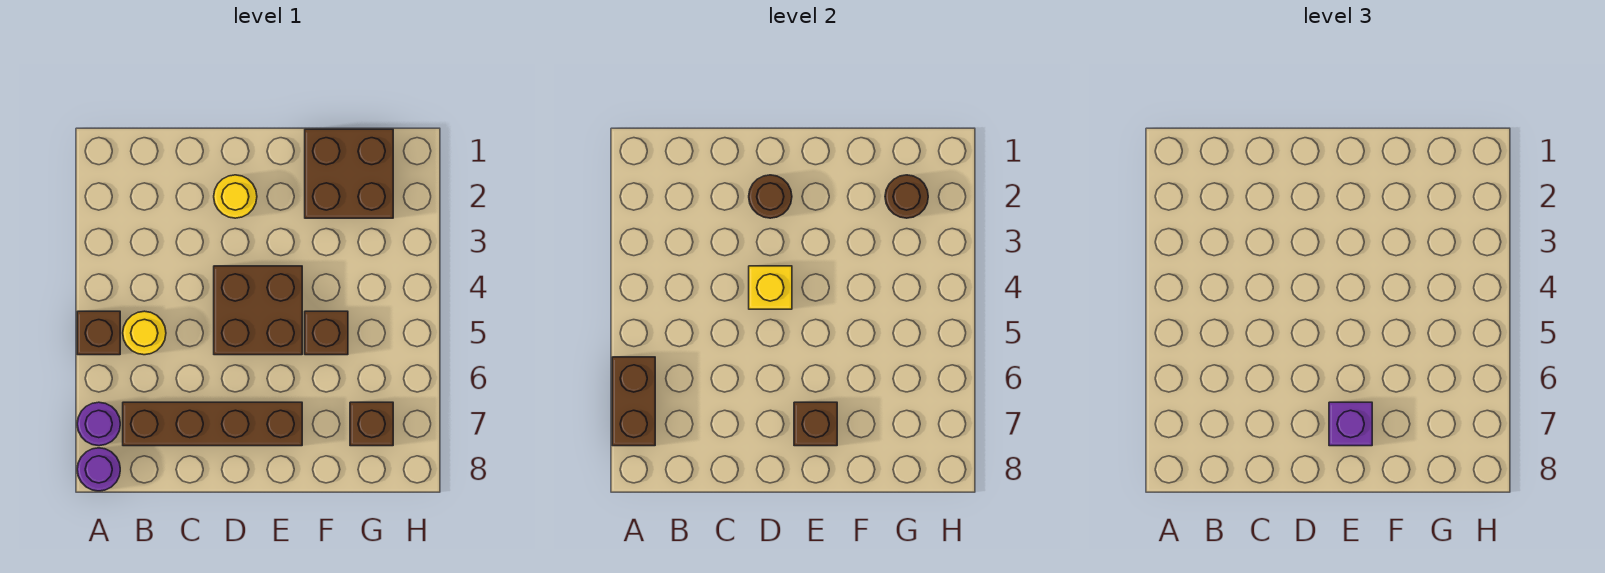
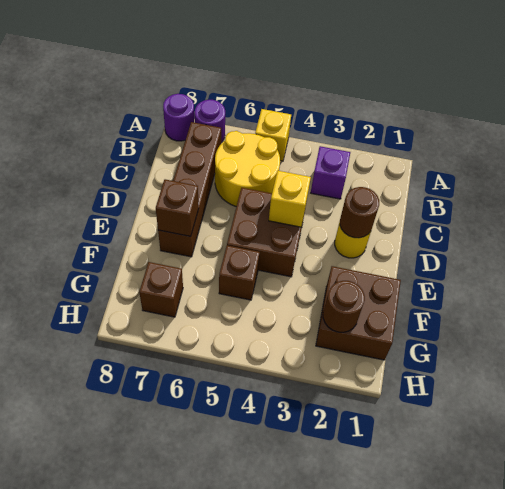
brown 1x1 brick [77,311,120,355] -> yellow 1x1 brick [255,109,291,161]
brown 1x2 brick [612,357,655,446] -> none
yellow 1x1 round brick [123,311,166,355] -> yellow 2x2 round brick [215,131,280,207]
purple 1x1 brick [1329,402,1372,446] -> purple 1x1 brick moved to [311,146,350,199]

